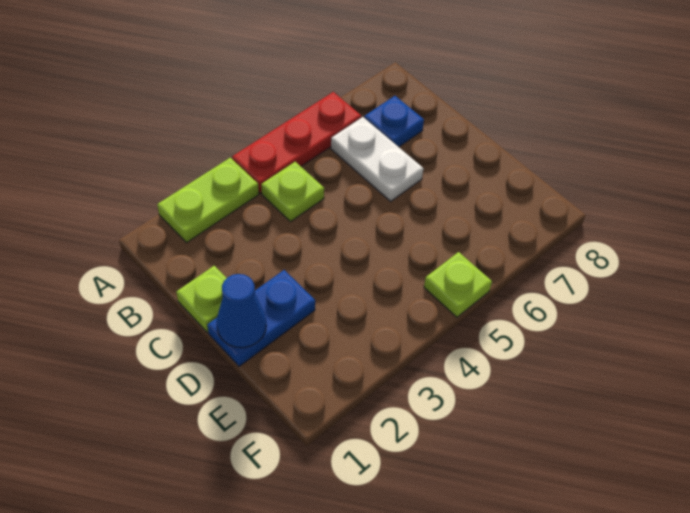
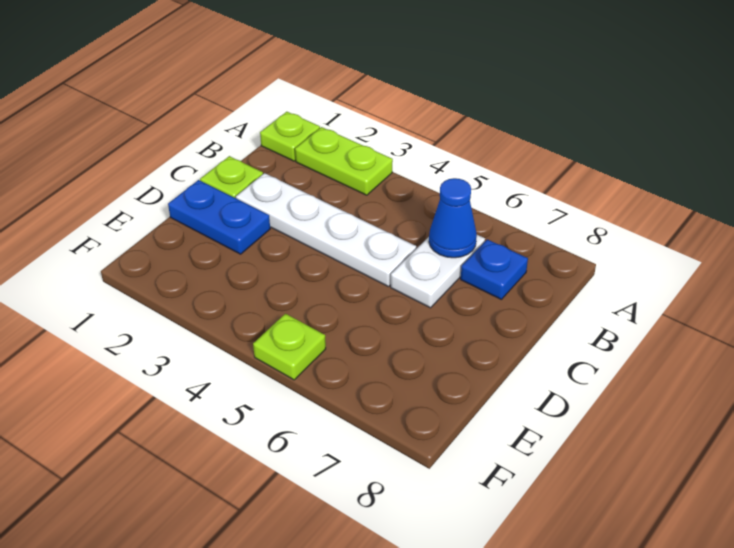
red 1x3 plate [232,92,361,193] -> none
lime 1x1 plate [261,162,324,222] -> lime 1x1 plate moved to [260,112,320,161]
none -> white 1x4 plate [236,173,416,287]
blue 1x1 cone [217,274,266,348] -> blue 1x1 cone moved to [429,178,477,258]

